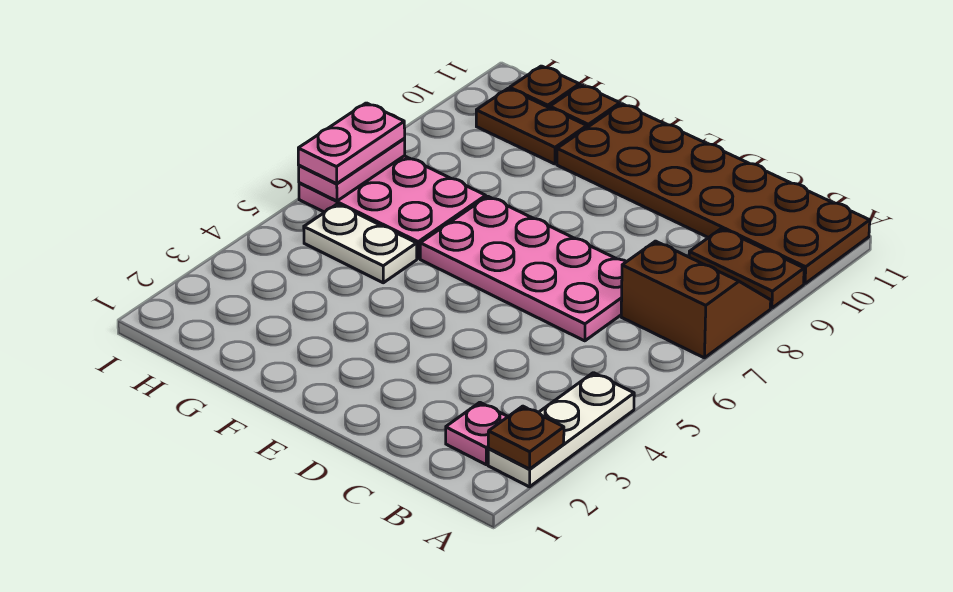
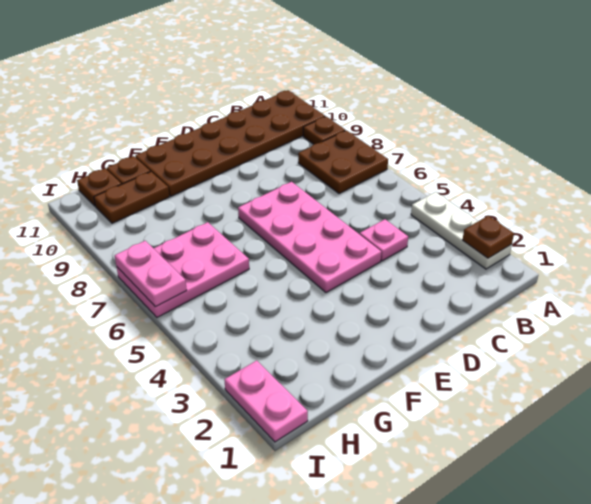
brown 2x2 slope [621,241,771,358] -> brown 2x2 plate [298,130,388,194]
brown 1x2 plate [689,229,804,308] -> brown 1x1 plate [303,117,345,144]
pink 1x1 plate [446,402,508,465] -> pink 1x1 plate moved to [360,219,408,261]
pink 2x4 plate [420,196,626,341] -> pink 2x4 plate turned to [238,182,381,293]
white 1x2 plate [304,204,417,283] -> none
pink 1x2 plate [298,103,405,183] -> pink 1x2 plate moved to [224,360,308,442]

